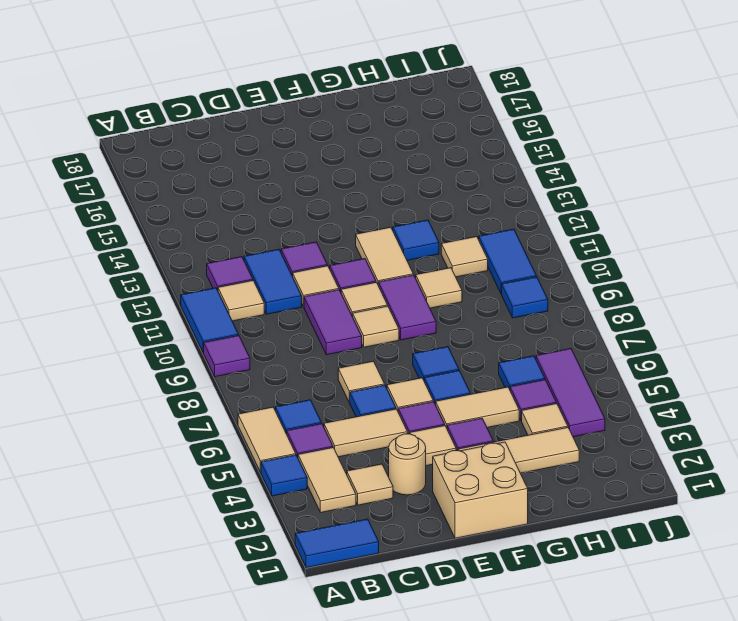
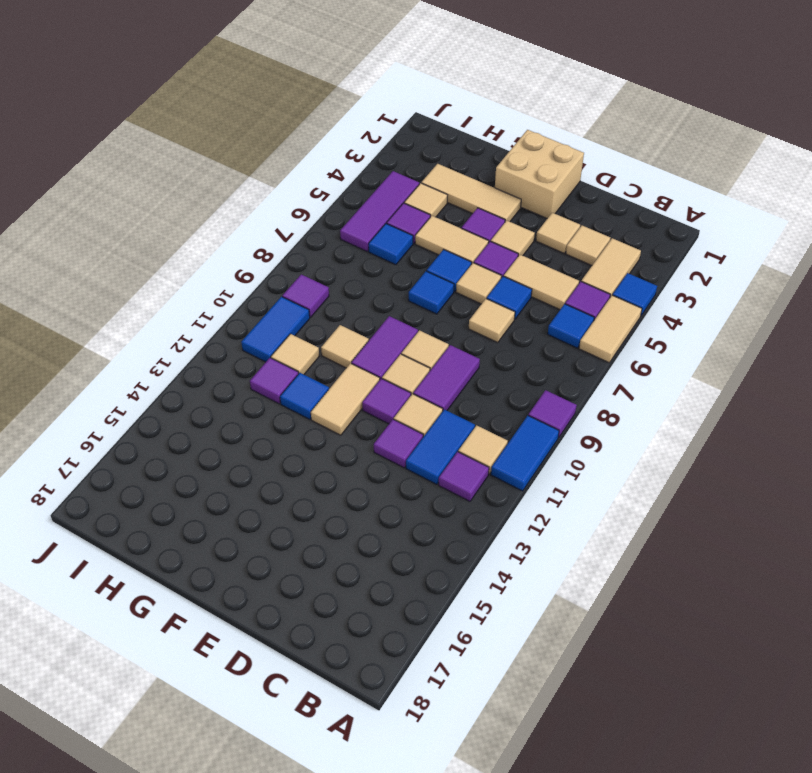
blue 1x2 tile [295,519,379,568] -> none
tan 1x1 round brick [389,434,426,495] -> tan 1x1 tile [536,213,580,253]
none -> purple 1x1 tile [250,358,299,404]
blue 1x1 tile [502,277,548,318] -> purple 1x1 tile [282,274,329,317]

